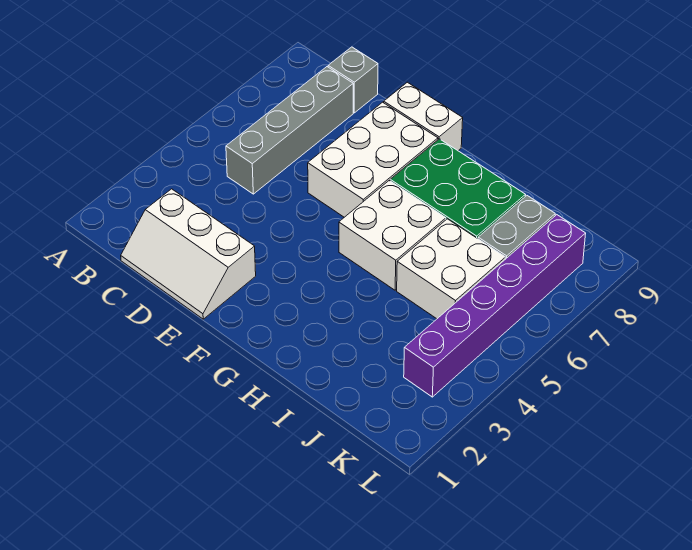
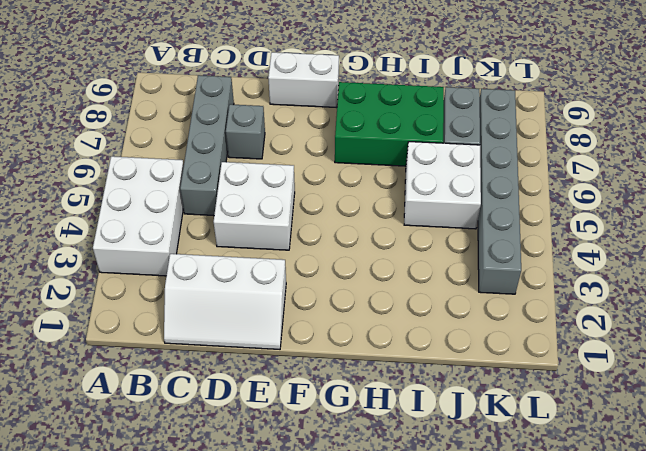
grey 1x1 brick [328,47,378,113] -> grey 1x1 brick moved to [226,104,265,159]
white 2x3 brick [308,102,438,217] -> white 2x3 brick moved to [93,156,184,276]
white 2x2 brick [339,181,446,290] -> white 2x2 brick moved to [214,162,295,250]
purple 1x6 brick [404,215,586,397] -> grey 1x6 brick [478,89,521,294]

